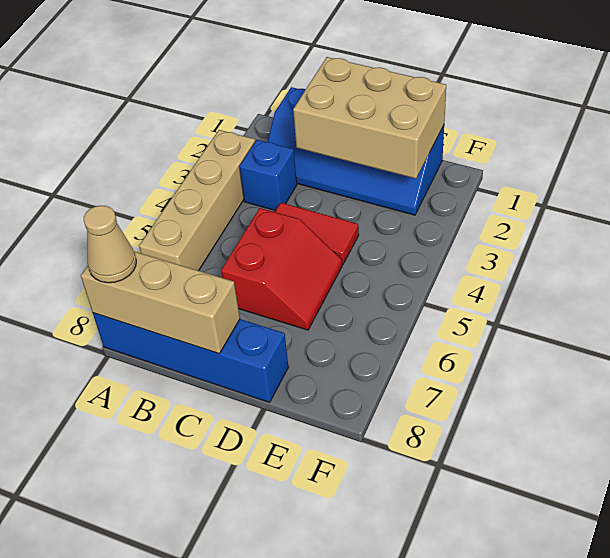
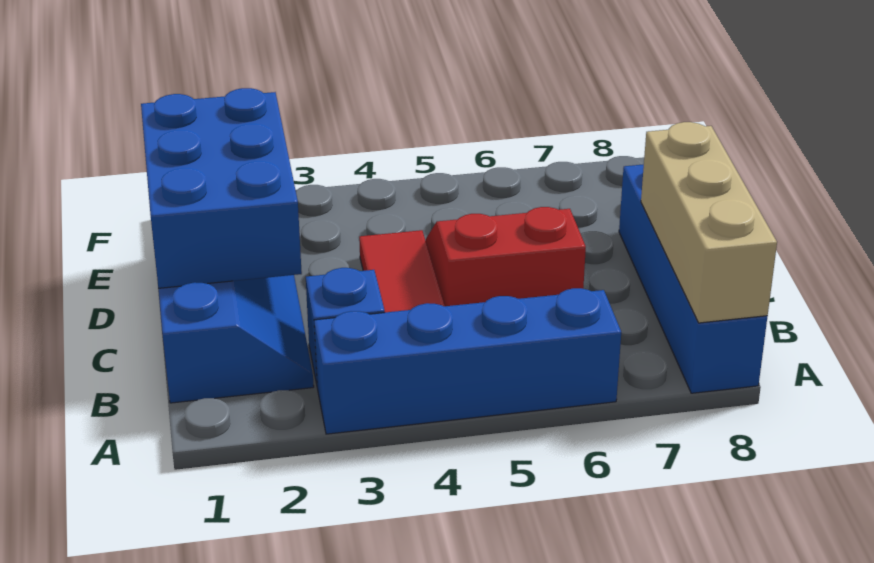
tan 1x4 brick [139,130,255,271] -> blue 1x4 brick [314,288,621,434]
tan 1x1 cone [84,206,136,283] -> none
tan 2x3 brick [293,57,446,179] -> blue 2x3 brick [141,88,302,288]

